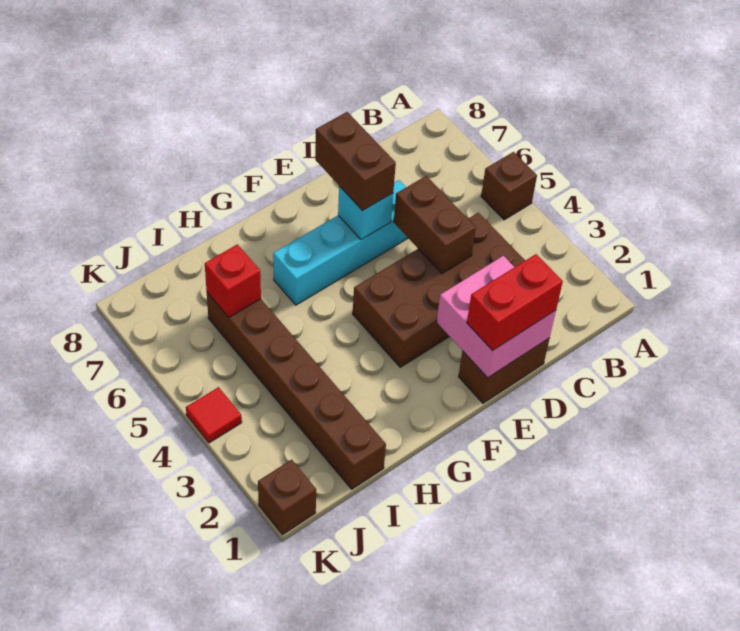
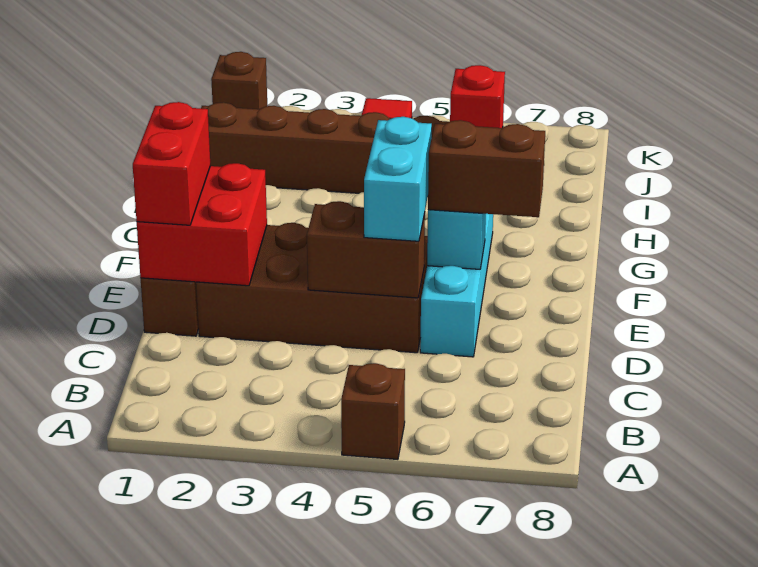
brown 2x4 brick [353,213,525,367] -> brown 2x4 brick turned to [196,223,428,353]
pink 2x2 brick [437,256,556,378] -> red 2x2 brick [137,163,267,286]
none -> cyan 1x2 brick [364,117,432,241]

